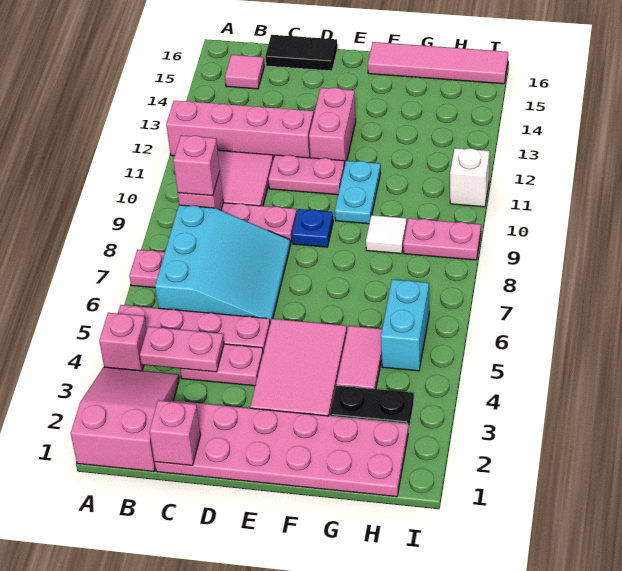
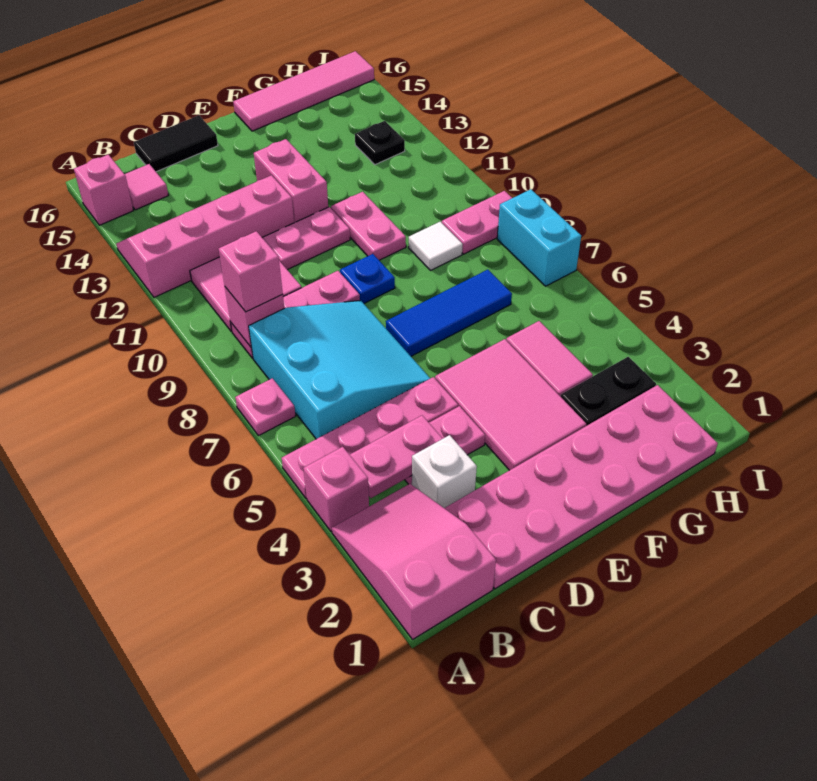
pink 1x1 brick [149,400,200,465] -> pink 1x1 brick moved to [74,155,133,225]
none -> blue 1x3 tile [386,270,512,356]
cyan 1x2 plate [335,161,381,224] -> pink 1x2 plate [331,192,406,260]
cyan 1x2 brick [381,280,429,371] -> cyan 1x2 brick moved to [497,189,581,286]
none -> black 1x1 plate [355,121,405,165]
white 1x1 brick [450,148,489,207] -> white 1x1 brick moved to [412,435,477,508]

